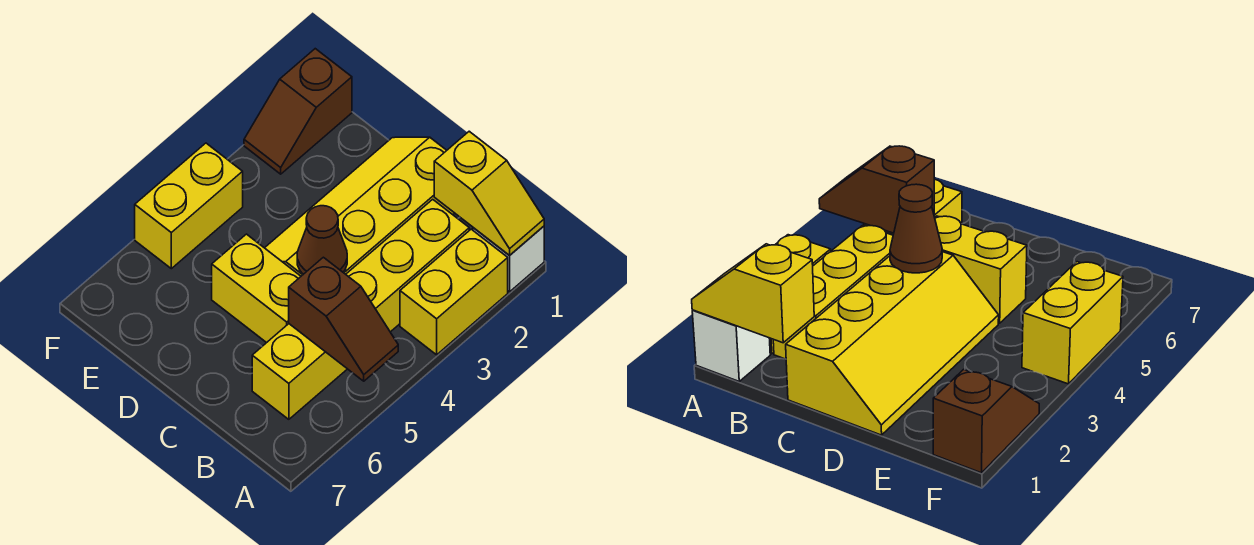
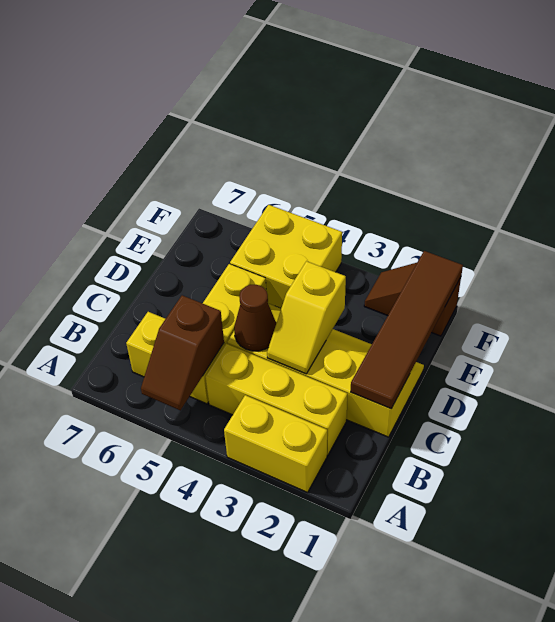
white 1x1 brick [473,226,544,292] -> none
yellow 1x2 slope [434,131,544,256] -> yellow 1x2 slope moved to [267,261,346,374]
none -> brown 1x4 tile [351,251,463,409]
yellow 1x2 brick [135,143,243,269] -> yellow 2x2 brick [230,205,342,308]

